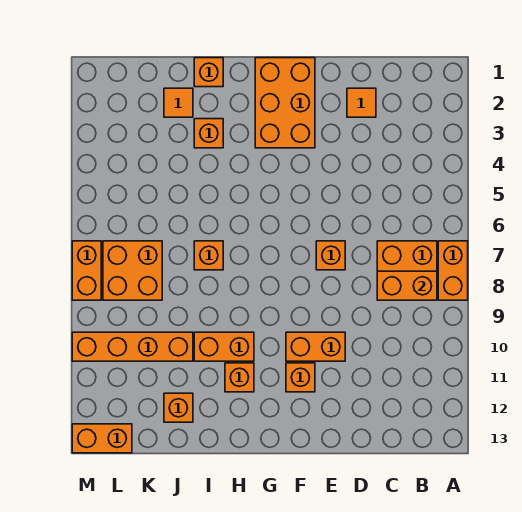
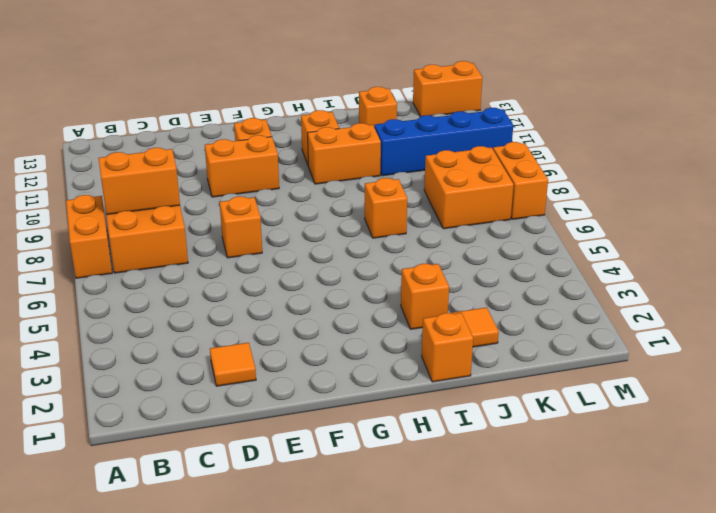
orange 2x3 brick [255,58,315,148] -> none
orange 1x4 brick [72,332,193,361] -> blue 1x4 brick [374,108,513,176]

